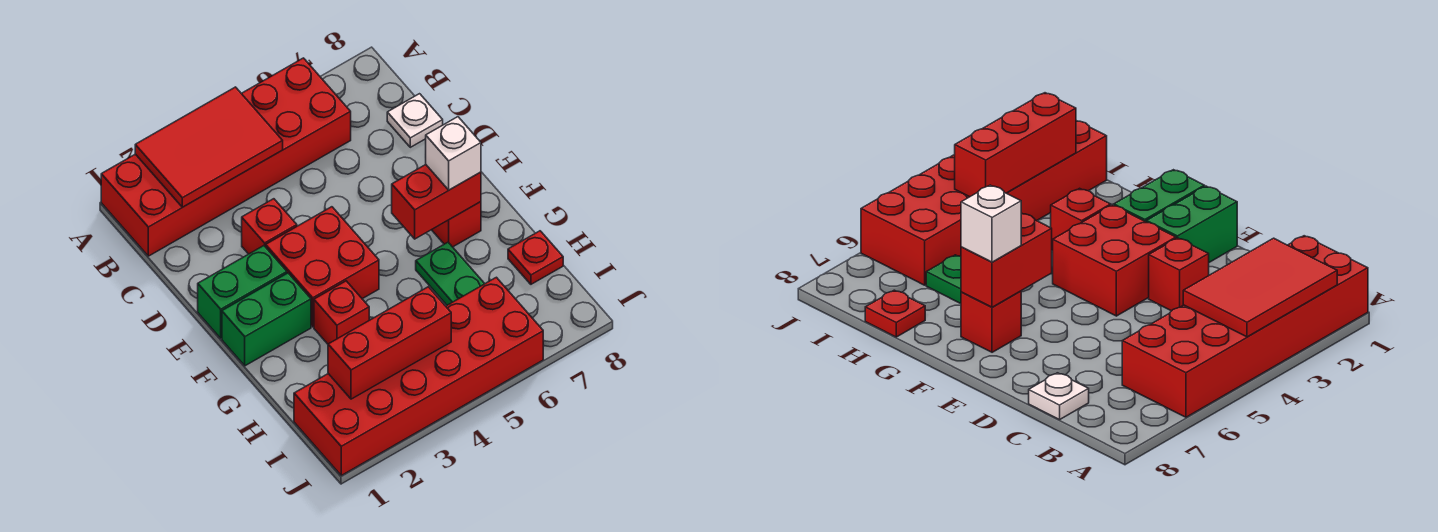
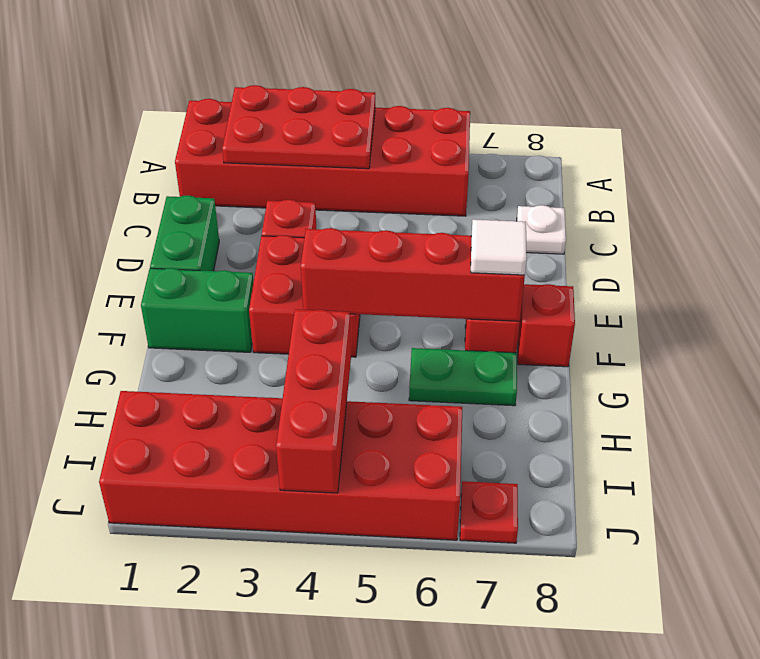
red 2x3 tile [135,87,283,207] -> red 2x3 plate [222,85,375,169]
green 1x2 brick [198,246,287,338] -> green 1x2 brick turned to [150,195,219,271]
red 1x2 brick [392,165,481,239] -> red 1x4 brick [301,228,525,322]
white 1x1 brick [426,117,481,190] -> white 1x1 tile [471,220,527,275]
red 1x1 brick [314,281,369,344] -> red 1x1 brick moved to [518,284,575,367]
green 1x2 plate [416,242,485,305] -> green 1x2 plate turned to [409,348,517,406]
red 1x1 plate [508,231,563,284] -> red 1x1 plate moved to [460,481,518,543]
red 1x3 brick [328,287,451,399] -> red 1x3 brick turned to [276,309,351,493]

